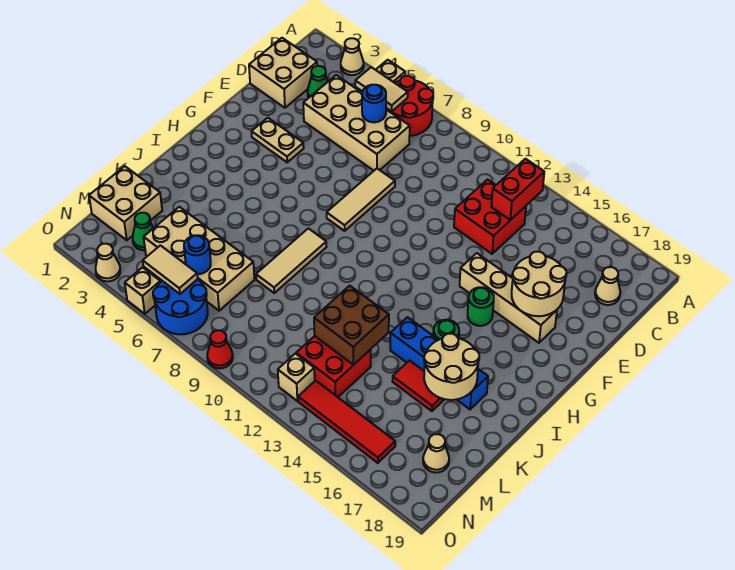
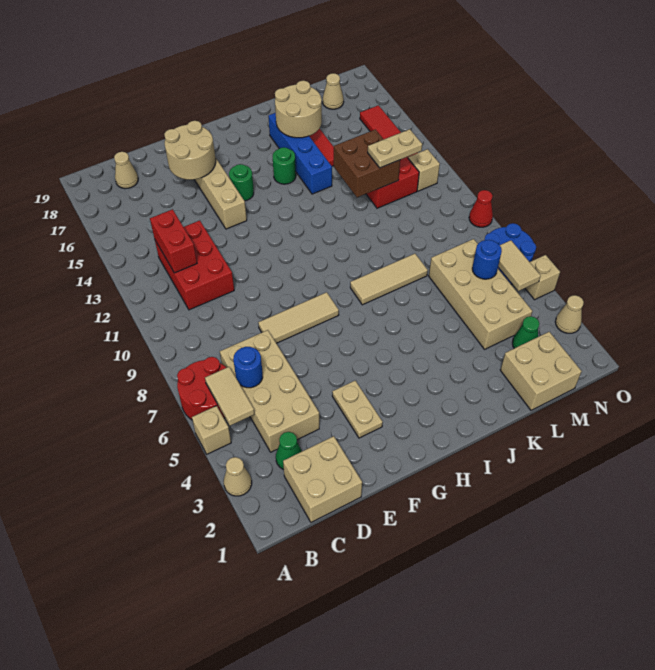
red 1x2 brick [491,159,544,220] -> red 1x2 brick turned to [150,209,197,273]
red 2x2 brick [454,179,526,254] -> red 2x3 brick [155,220,234,310]
none -> tan 1x2 plate [368,129,422,168]

